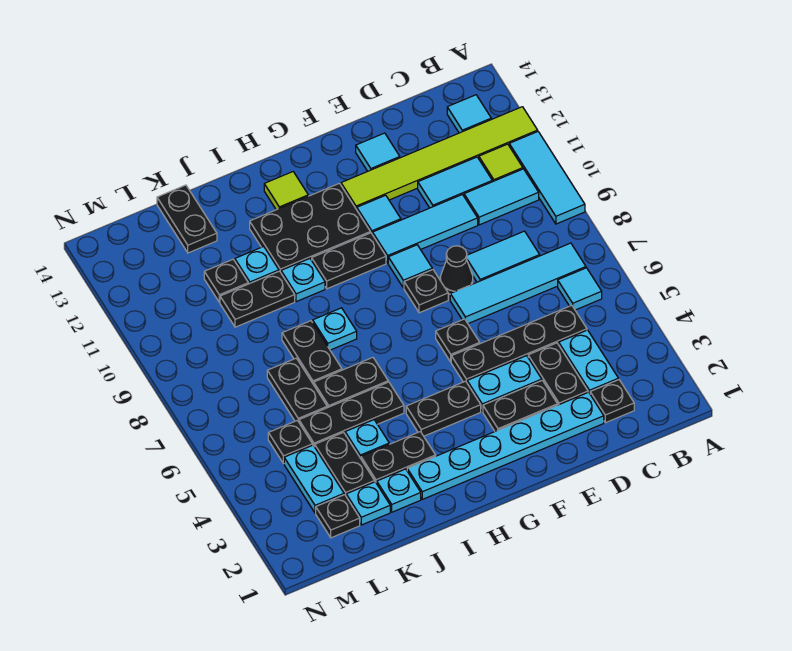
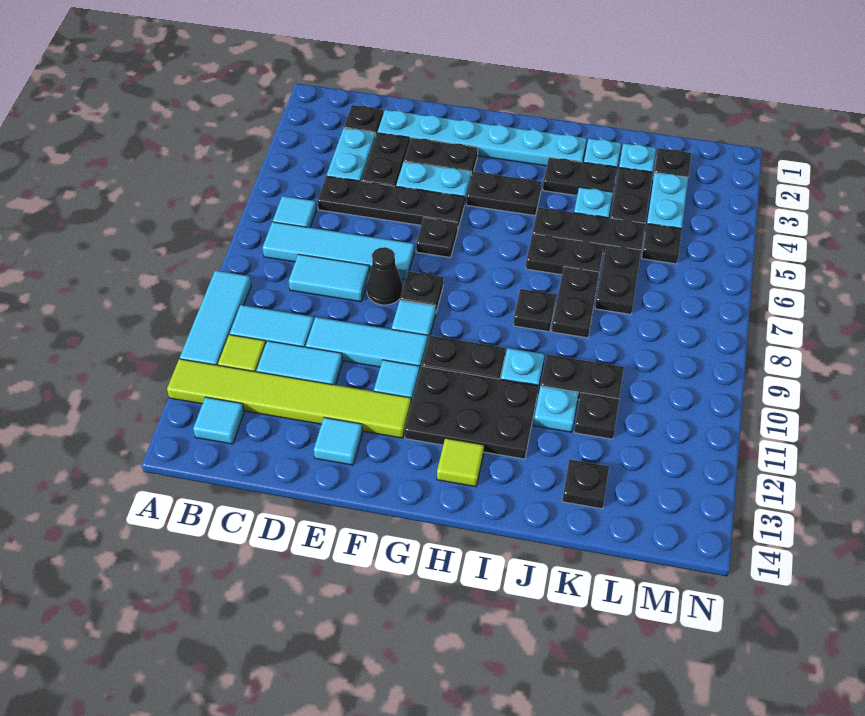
cyan 1x1 plate [313,308,357,350] -> black 1x1 plate [513,289,556,332]
black 1x2 plate [157,185,217,253] -> black 1x1 plate [562,459,609,509]

